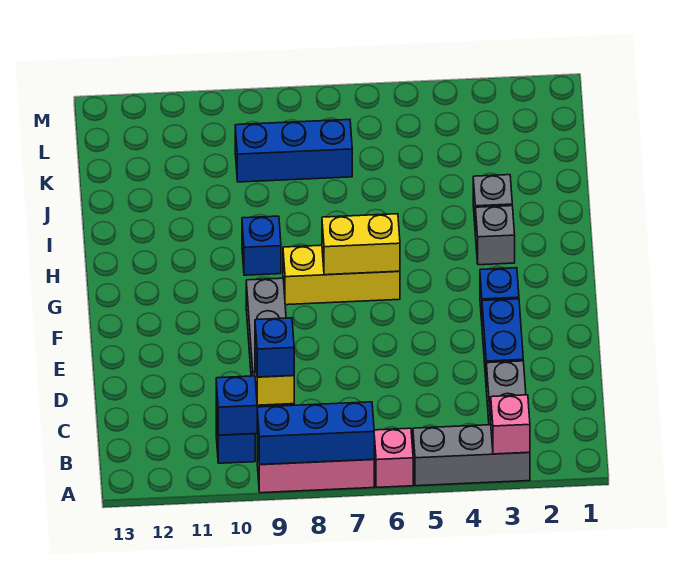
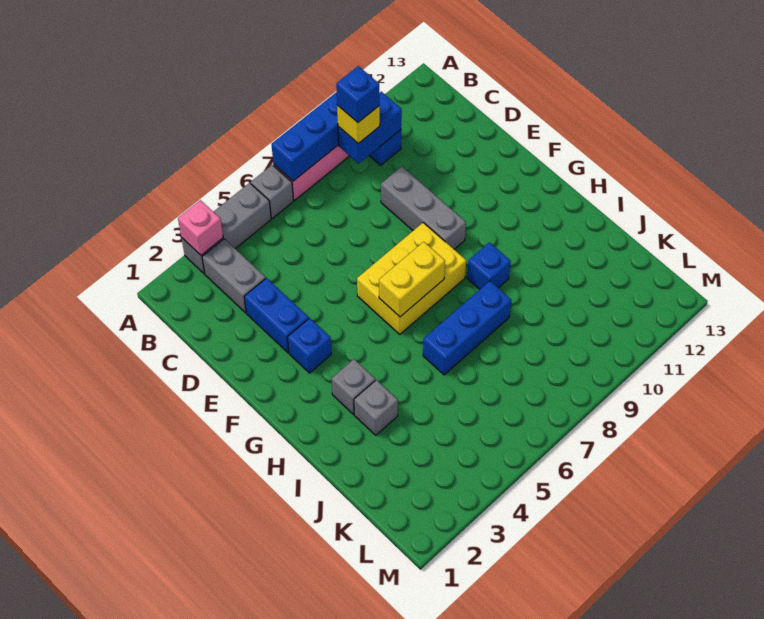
pink 1x1 brick [374,428,413,487] -> grey 1x1 brick [251,165,293,218]
yellow 1x3 brick [283,245,400,305] -> yellow 2x3 brick [357,223,466,334]
blue 1x3 brick [235,120,352,182] -> blue 1x3 brick moved to [423,281,511,375]

